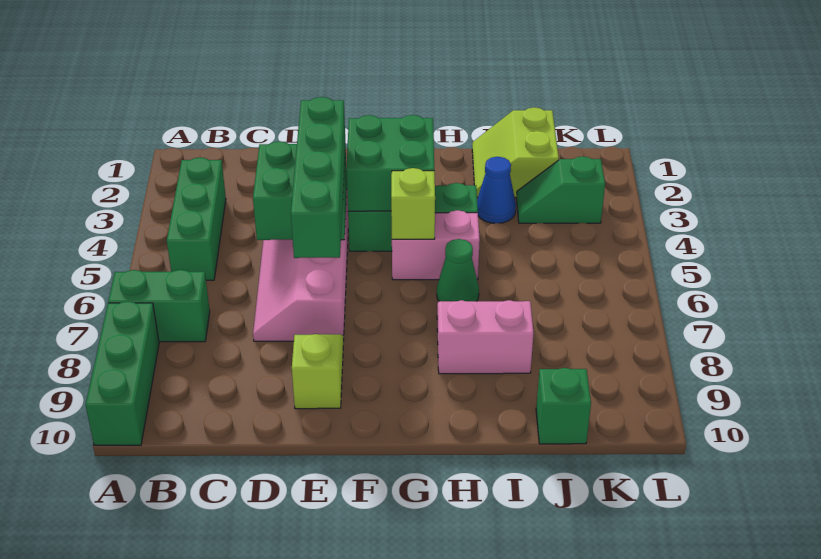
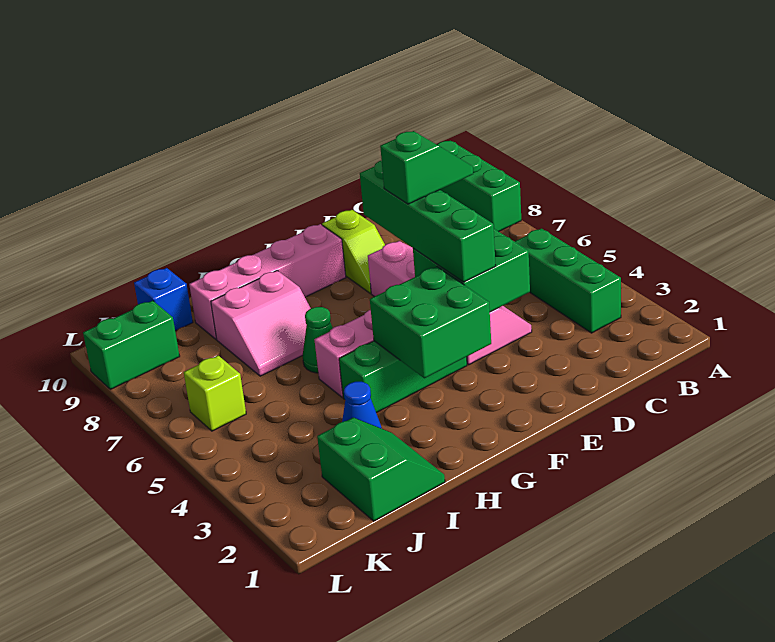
green 1x2 brick [108,270,210,342] -> green 1x2 brick moved to [83,301,180,389]
none -> pink 1x4 brick [189,224,346,339]
lime 1x1 brick [391,168,435,239] -> lime 1x1 brick moved to [184,356,246,431]
lime 2x2 slope [472,107,559,197] -> green 2x2 slope [317,418,445,521]
green 1x2 slope [516,156,605,223] -> green 1x2 slope moved to [380,131,473,204]
green 1x1 brick [536,368,591,444] -> blue 1x1 brick [134,268,193,331]

